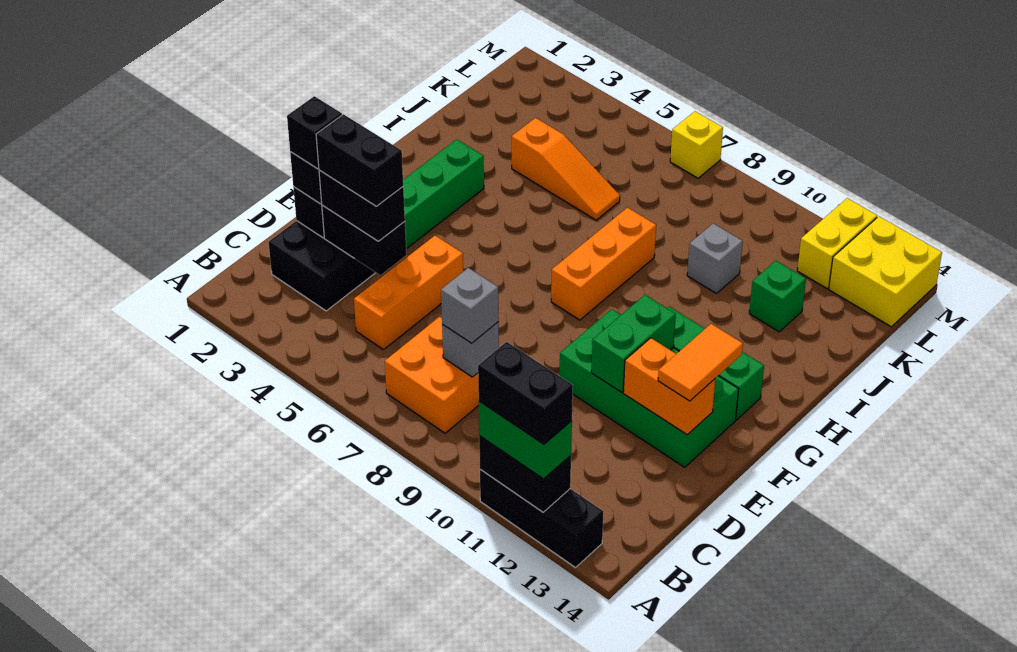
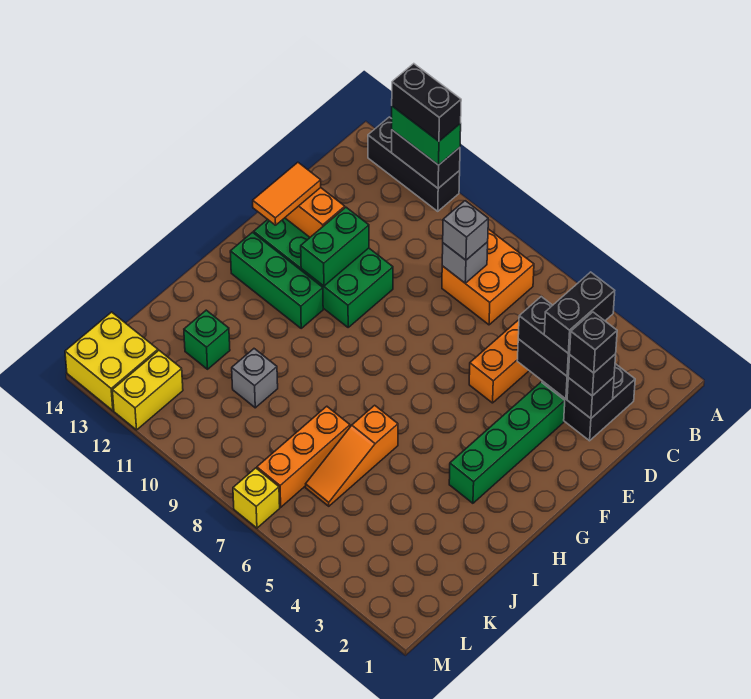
black 1x2 brick [316,114,403,206] -> black 1x2 brick turned to [544,272,615,353]
orange 1x3 brick [551,207,656,320] -> orange 1x3 brick moved to [257,406,350,507]
orange 1x3 slope [512,118,620,220] -> orange 1x3 slope turned to [306,405,398,506]

